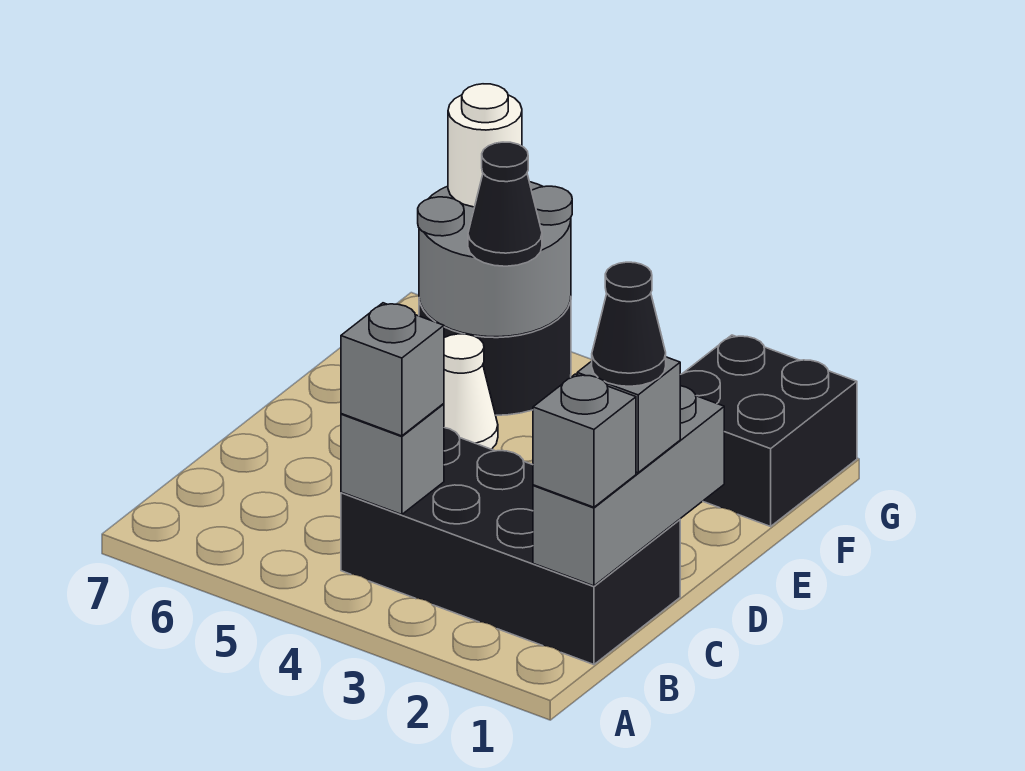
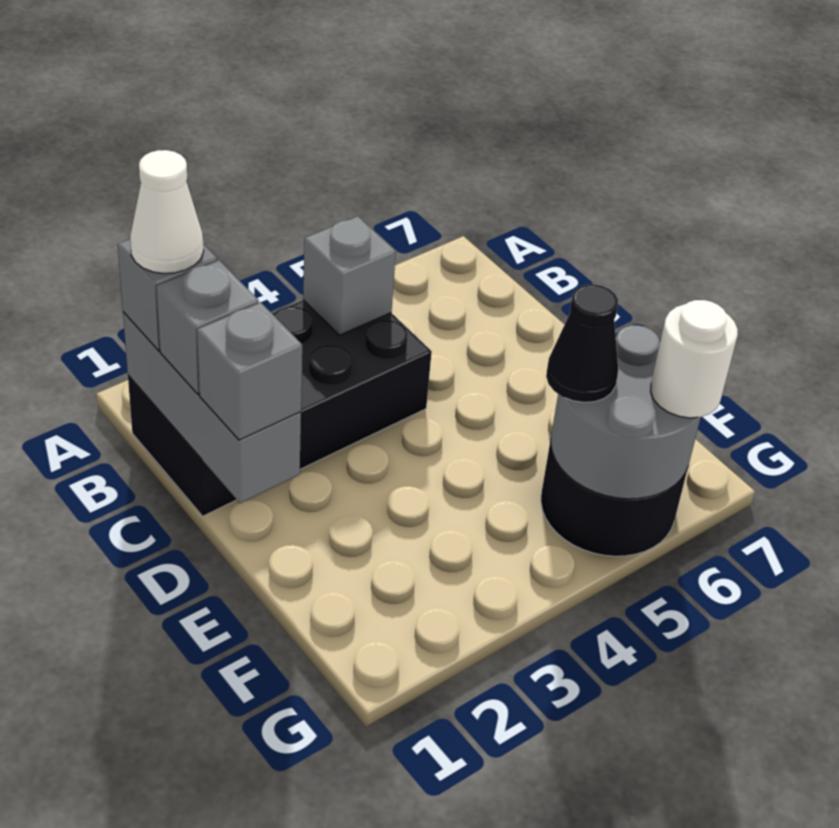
grey 1x1 brick [341,303,444,436] -> grey 1x1 brick moved to [197,302,302,440]
black 1x1 cone [592,262,666,386] -> none
white 1x1 cone [444,334,498,449] -> white 1x1 cone moved to [130,150,204,274]
black 2x2 brick [680,335,857,526] -> none

